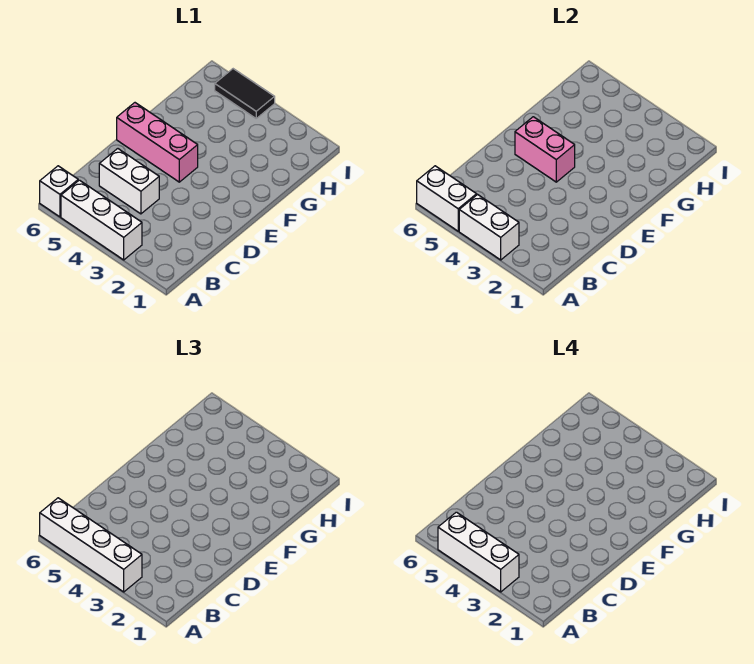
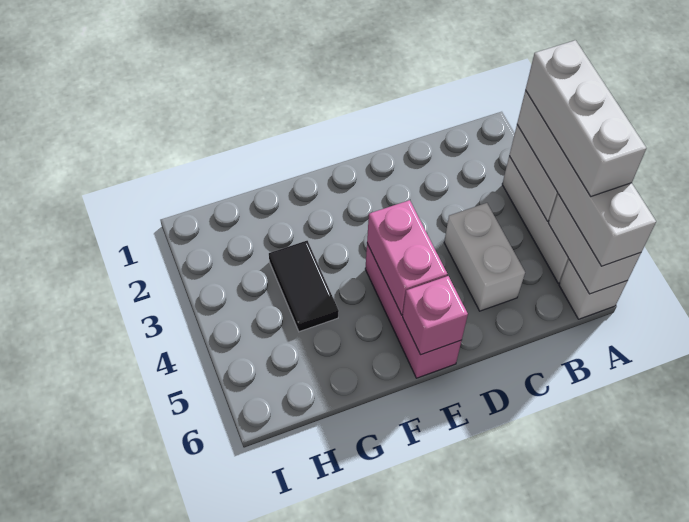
none -> pink 1x1 brick [403,276,468,355]
black 1x2 tile [215,69,275,118] -> black 1x2 tile moved to [269,241,339,332]

